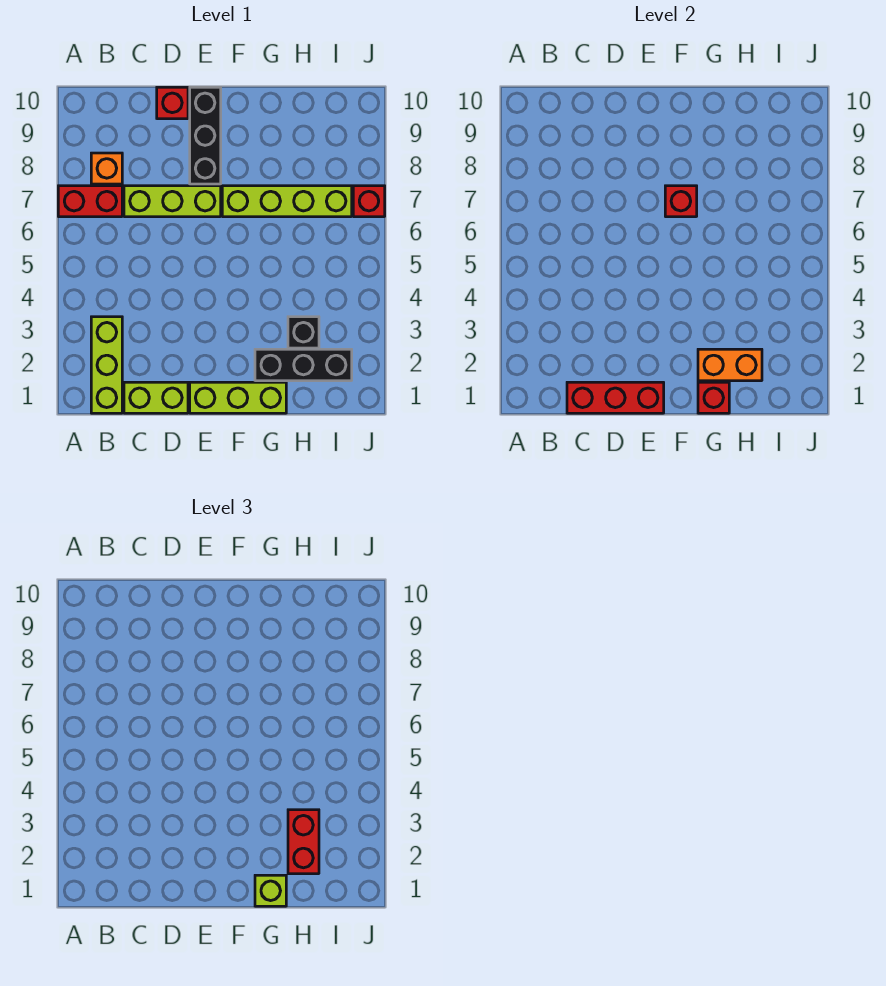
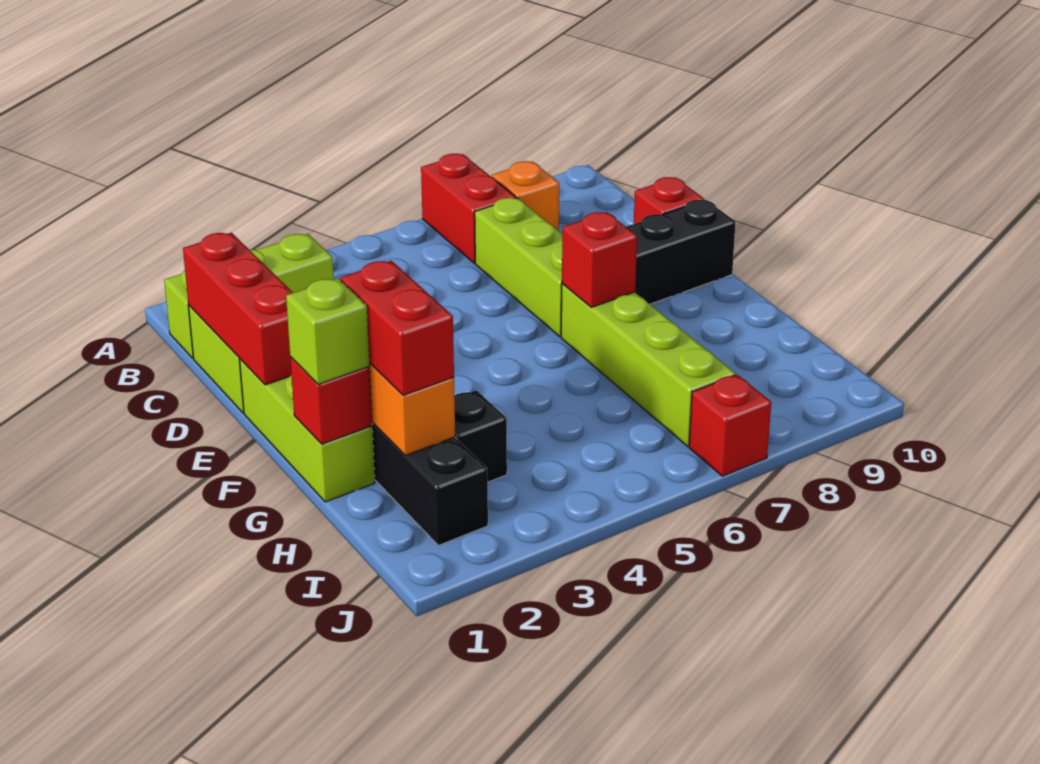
red 1x2 brick [288,810,319,874] -> red 1x2 brick turned to [341,261,454,395]

